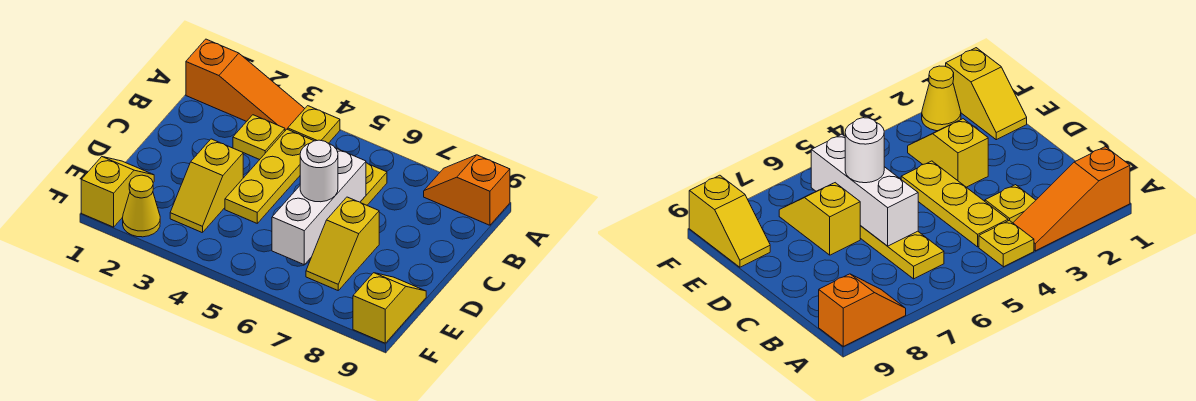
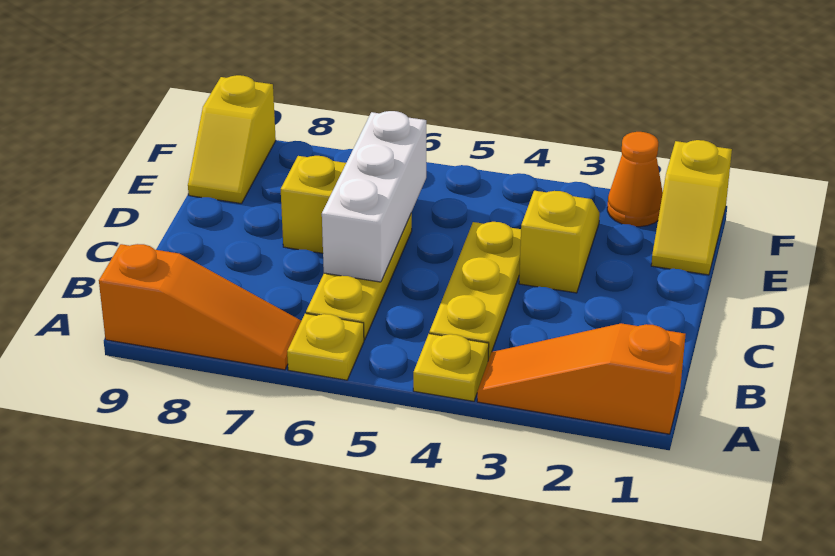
orange 1x2 slope [424,155,510,225] -> orange 1x3 slope [99,244,301,370]
yellow 1x1 plate [233,115,285,160] -> yellow 1x1 plate moved to [287,313,364,380]
white 1x1 round brick [300,140,338,202] -> none
yellow 1x1 cone [123,175,160,237] -> orange 1x1 cone [607,132,663,227]

